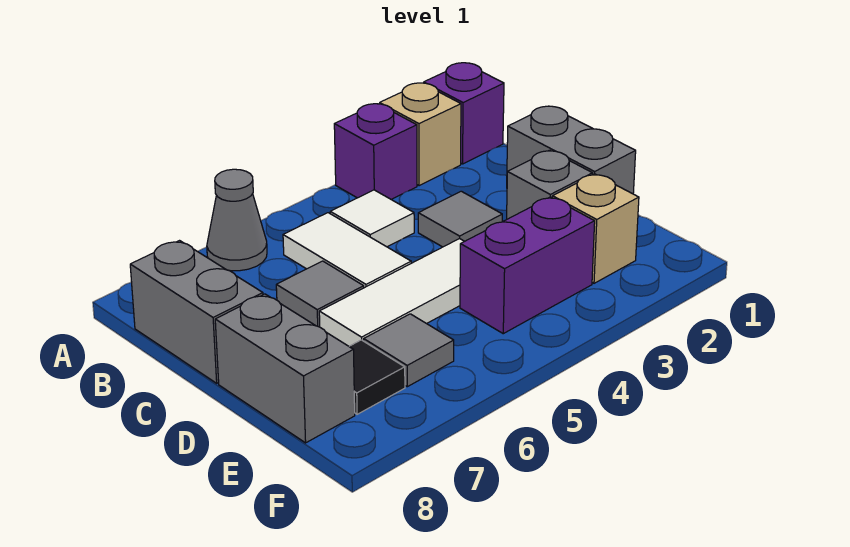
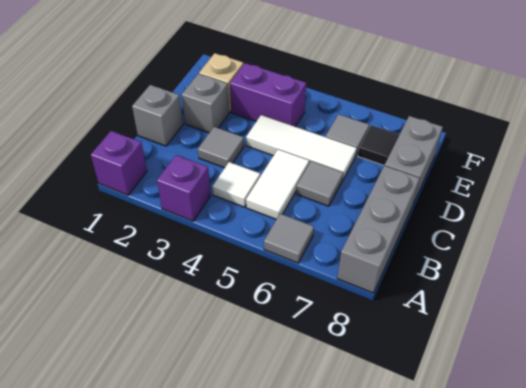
tan 1x1 brick [380,83,461,186] -> none
grey 1x1 cone [207,169,267,271] -> grey 1x1 tile [264,214,314,263]
grey 1x2 brick [130,241,263,383] -> grey 1x3 brick [337,166,420,293]
grey 1x2 brick [507,106,636,194] -> grey 1x1 brick [132,85,183,146]

